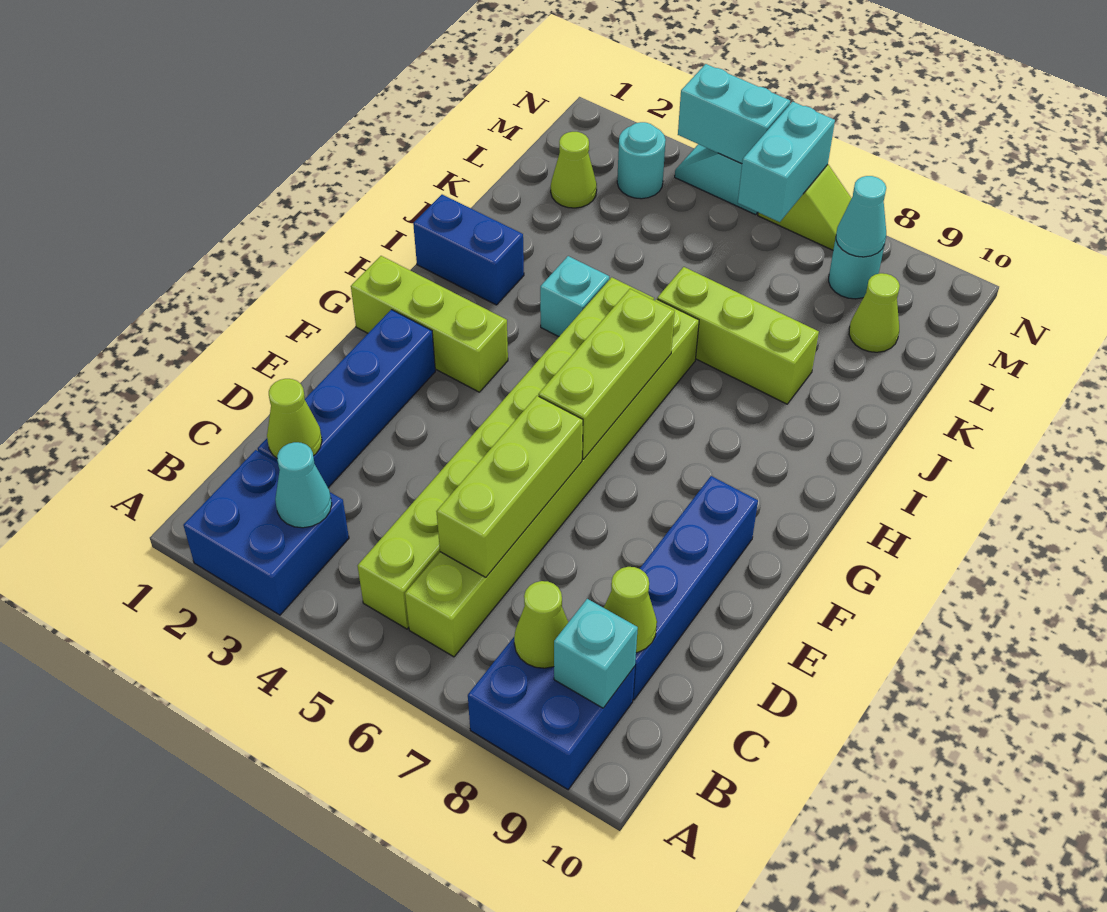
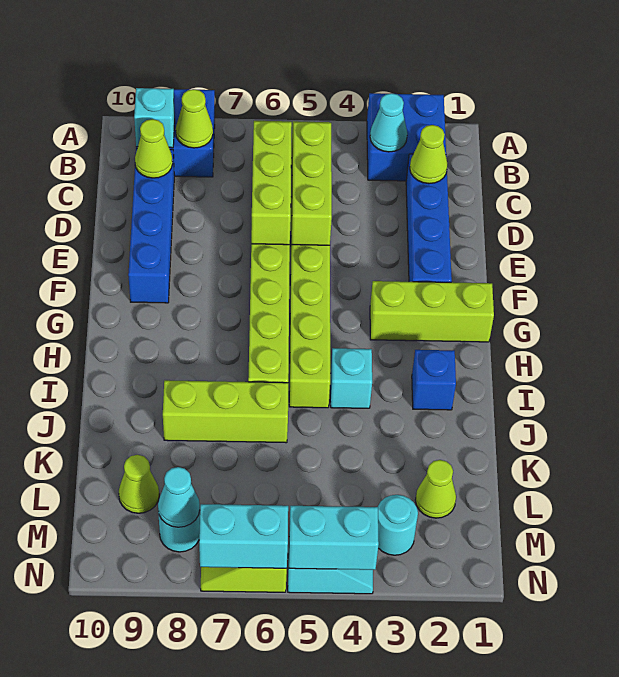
lime 1x3 brick [538,289,675,459] -> lime 1x3 brick moved to [292,122,332,245]
blue 1x2 brick [413,195,524,305] -> blue 1x1 brick [412,350,456,410]
cyan 1x2 brick [738,102,835,222] -> cyan 1x2 brick turned to [199,504,288,568]

